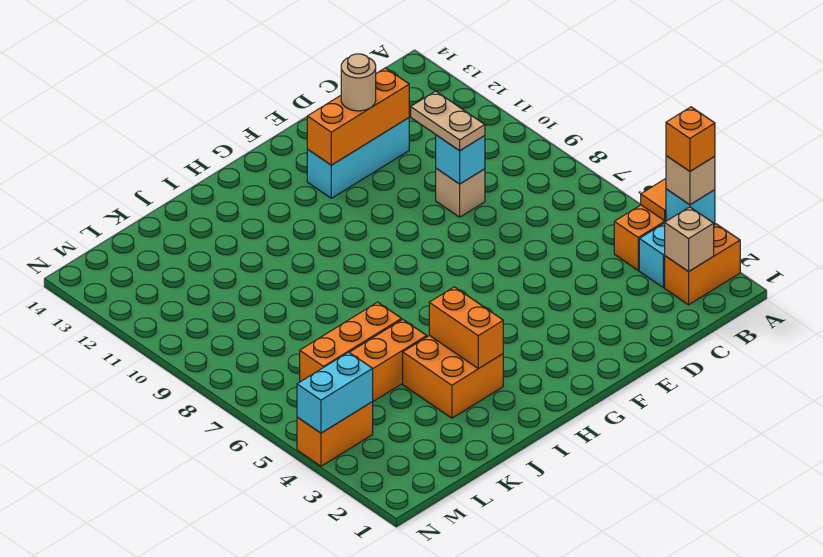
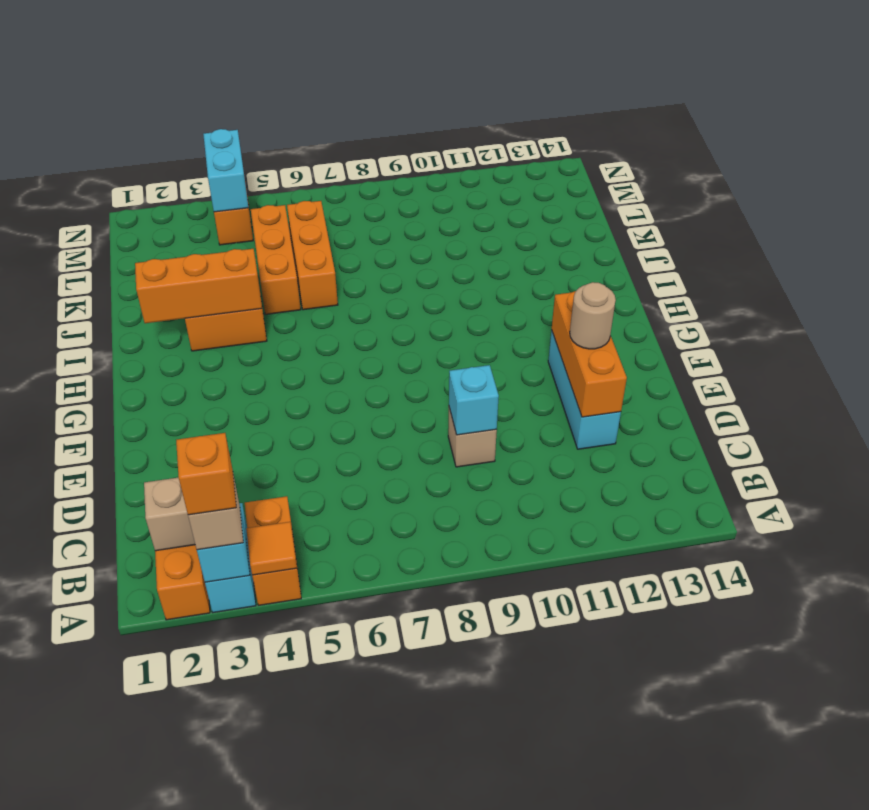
tan 1x2 plate [411,91,485,151] -> none
orange 1x2 brick [429,287,503,369] -> orange 1x3 brick [135,249,262,323]

